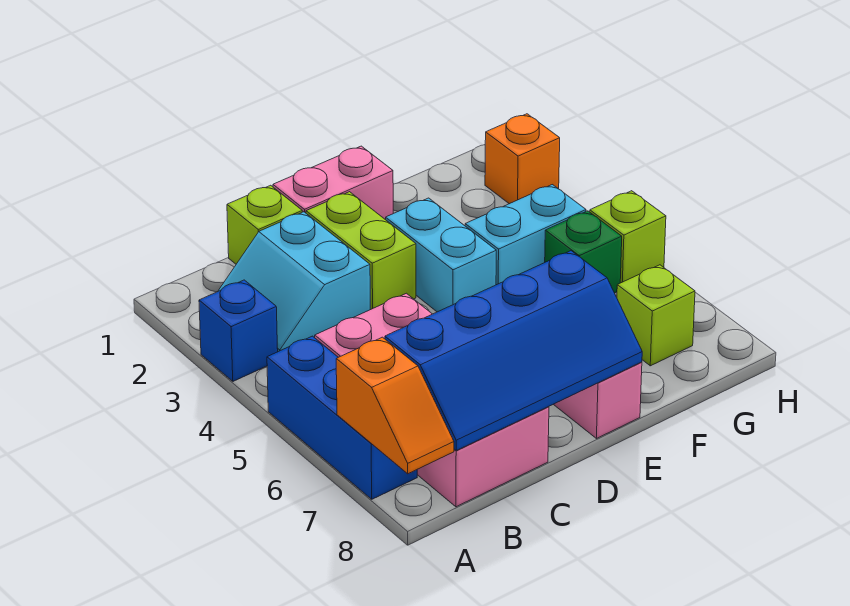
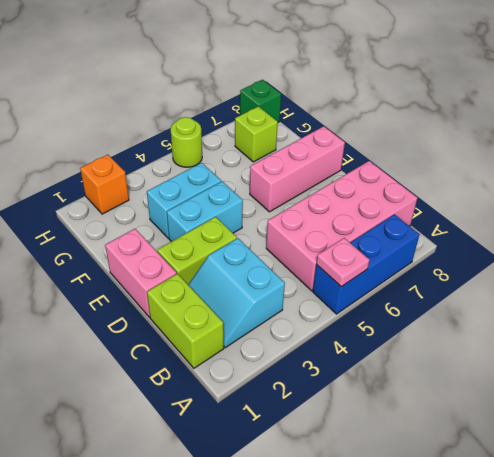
blue 1x1 brick [199,280,278,381] -> none
none -> pink 1x1 plate [316,238,369,287]
orange 1x2 slope [336,337,454,474] -> none
cyan 2x2 slope [218,212,370,352] -> cyan 2x2 slope turned to [188,238,285,348]
blue 2x4 slope [385,251,642,450] -> none
lime 1x1 brick [227,185,302,264] -> lime 1x2 brick [147,274,224,368]
cyan 1x2 brick [465,185,586,285] -> cyan 1x2 brick turned to [147,163,221,238]
green 1x1 brick [545,211,622,293] -> green 1x1 brick moved to [240,80,281,122]
lime 1x1 brick [590,191,666,283] -> lime 1x1 round brick [171,117,202,167]

